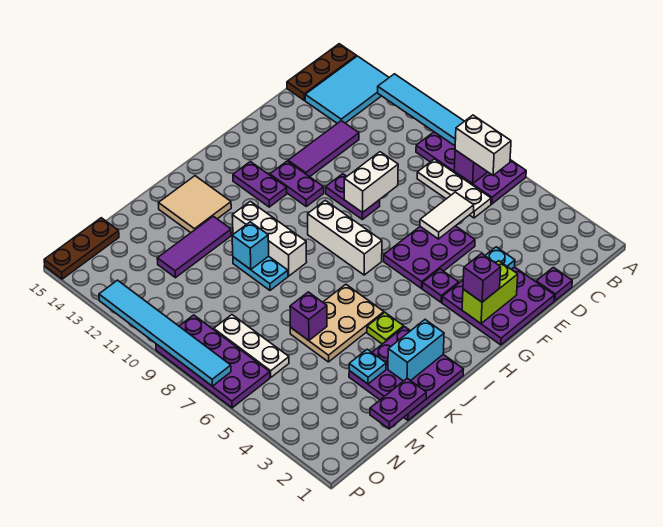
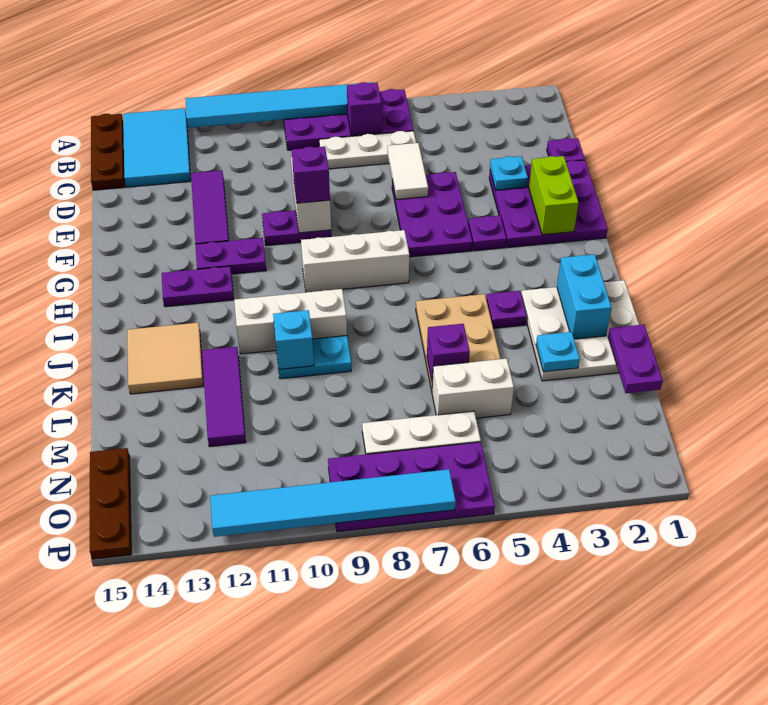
white 1x2 brick [455,115,511,175] -> white 1x2 brick moved to [432,359,514,418]
purple 1x1 brick [463,254,501,302] -> purple 1x1 brick moved to [292,147,330,203]
purple 3x3 plate [349,327,464,420] -> white 3x3 plate [521,280,639,381]
lime 1x1 plate [367,313,404,344] -> purple 1x1 plate [486,291,527,328]

